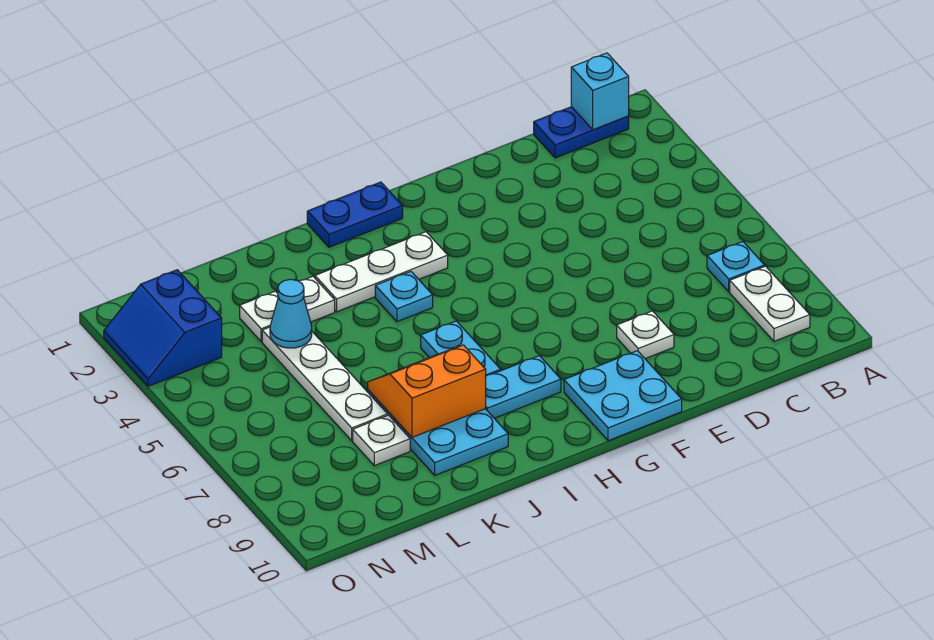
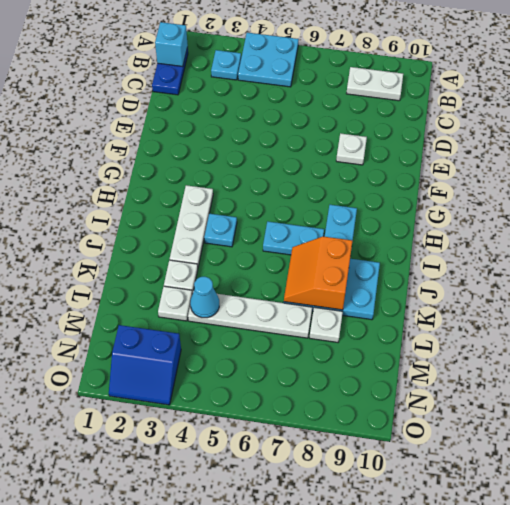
cyan 1x1 plate [707,242,765,292] -> cyan 1x1 plate moved to [211,50,241,80]
cyan 2x2 plate [564,351,682,441] -> cyan 2x2 plate moved to [238,33,299,87]
blue 1x2 plate [307,182,403,247] -> none

